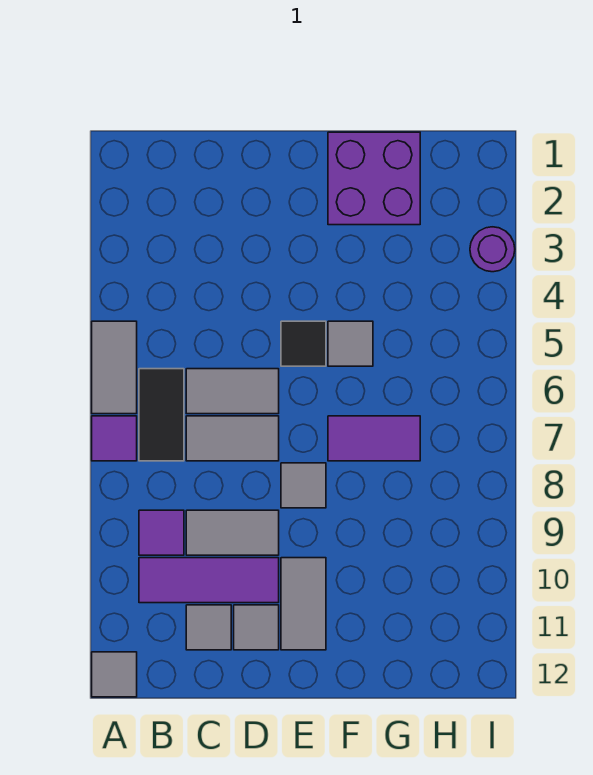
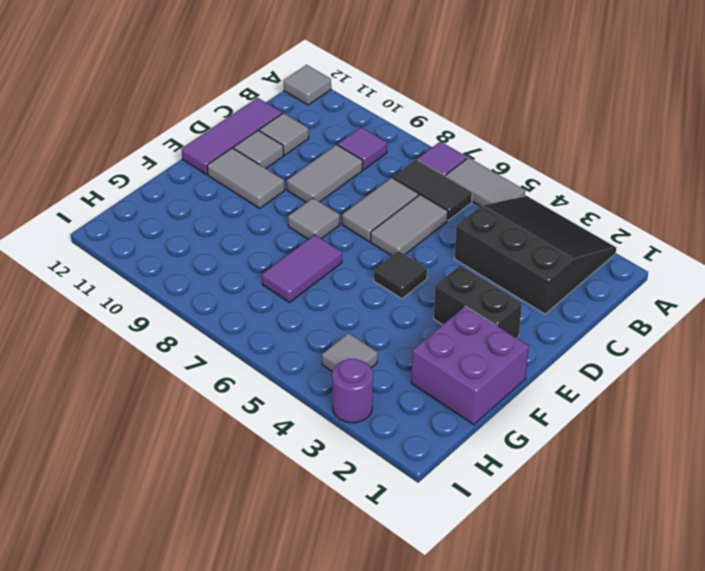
none -> black 3x3 slope [454,196,616,314]
purple 1x3 tile [139,558,279,603] -> purple 1x3 tile moved to [181,98,282,175]
none -> black 1x2 brick [434,265,522,338]
grey 1x1 tile [328,321,373,366] -> grey 1x1 tile moved to [322,333,378,372]

